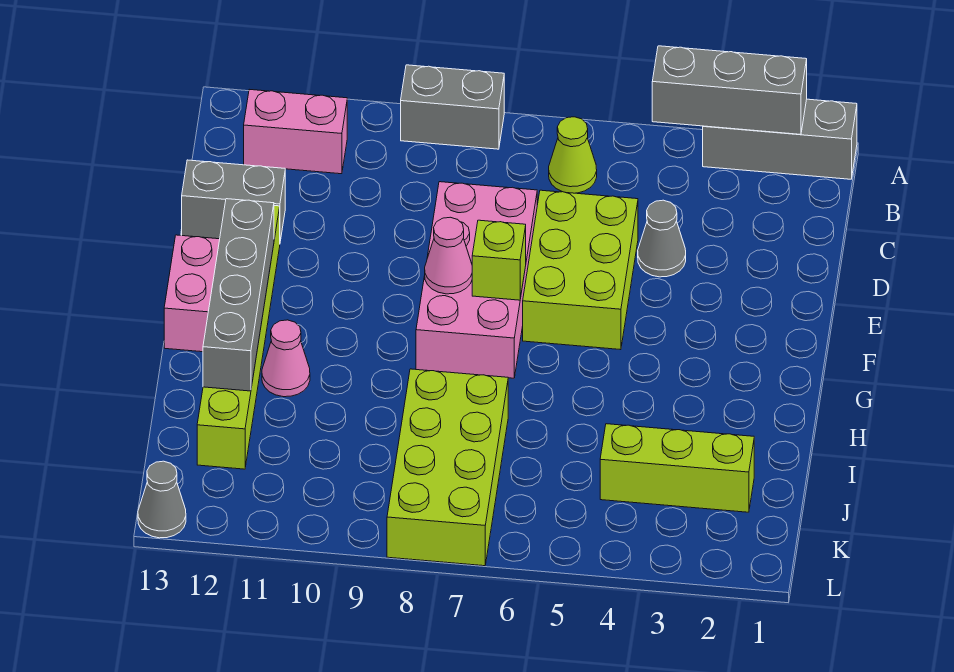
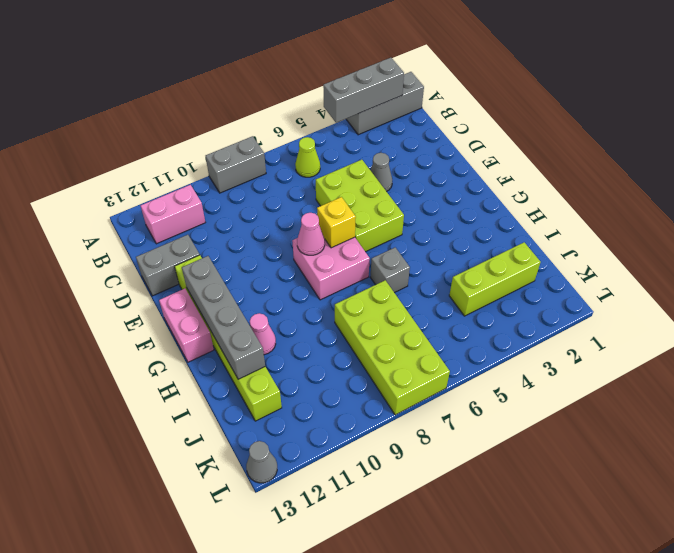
pink 2x4 brick [416,182,537,378] -> pink 2x2 brick [292,237,370,300]
lime 1x1 brick [472,220,526,300] -> yellow 1x1 brick [317,197,356,248]
none -> grey 1x1 brick [370,248,410,293]

